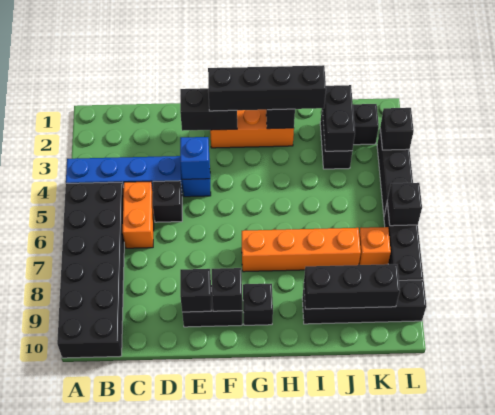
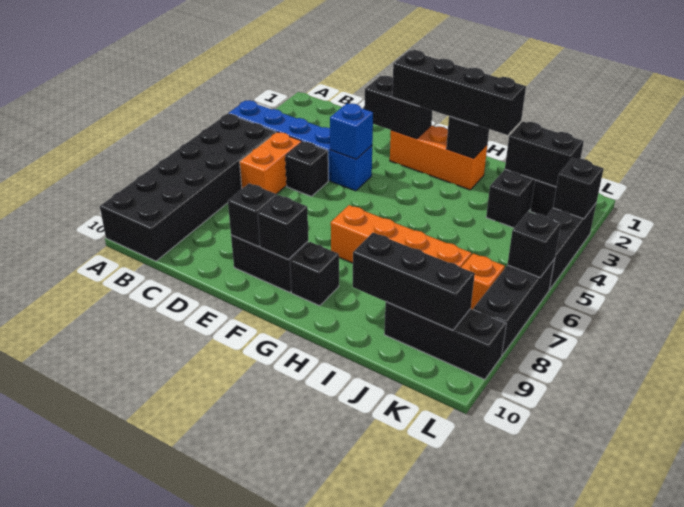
black 1x4 brick [302,280,426,324] -> black 1x3 brick [384,302,506,380]
black 1x2 brick [322,85,355,151] -> black 1x2 brick turned to [505,122,584,187]

